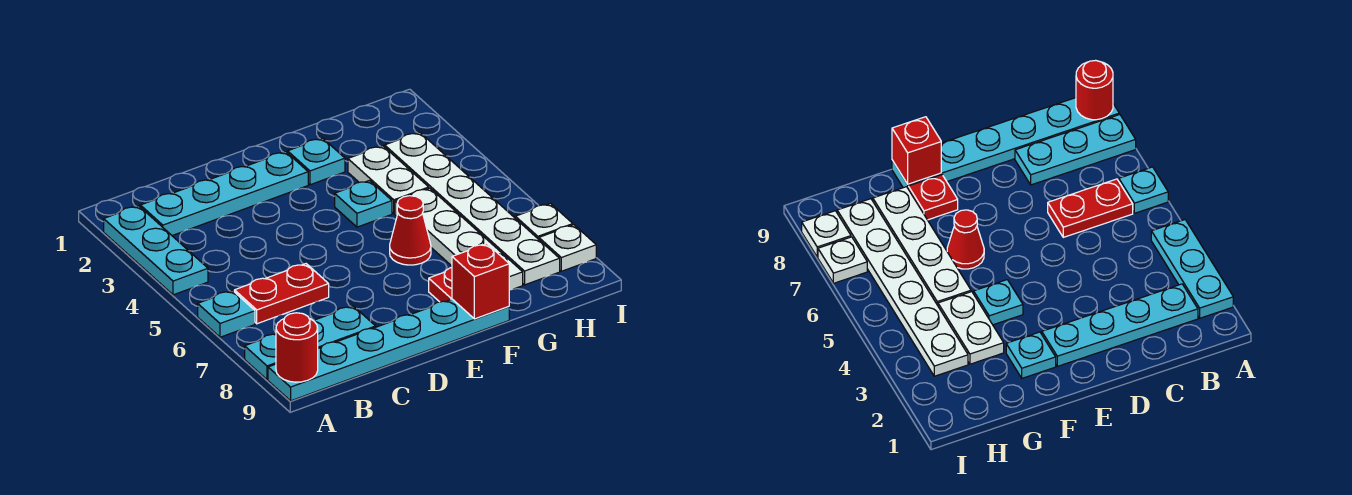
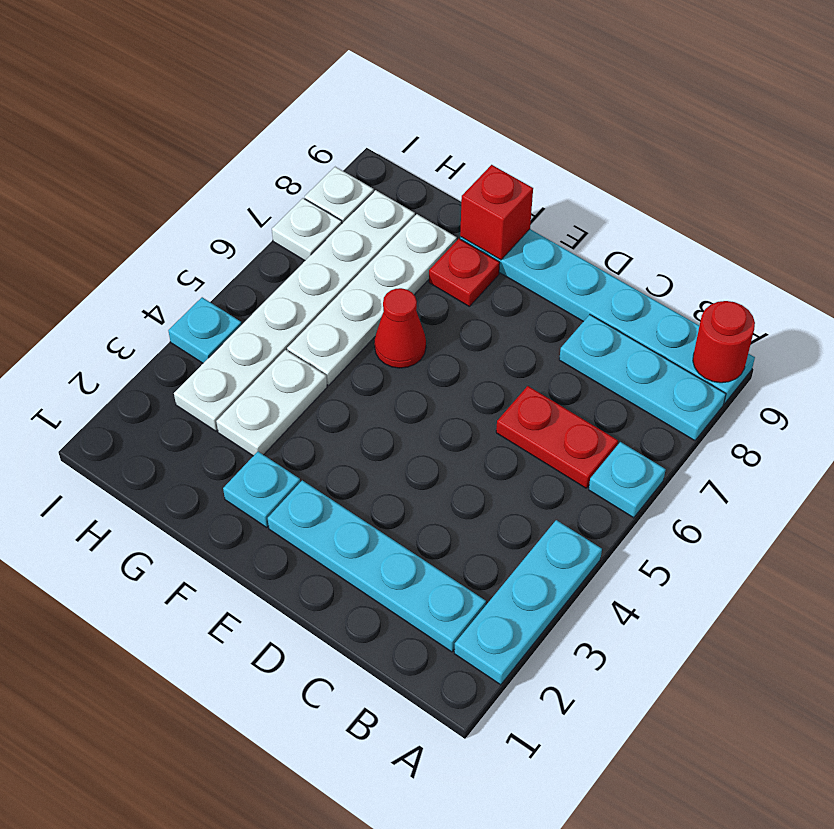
cyan 1x1 plate [335,181,392,227] -> cyan 1x1 plate moved to [168,297,242,363]

